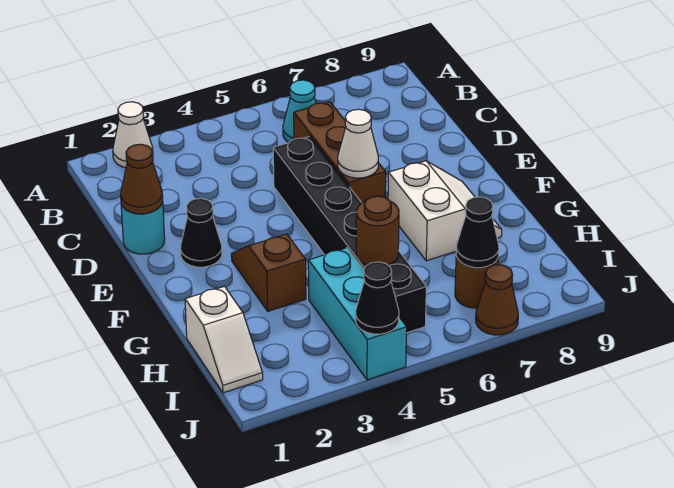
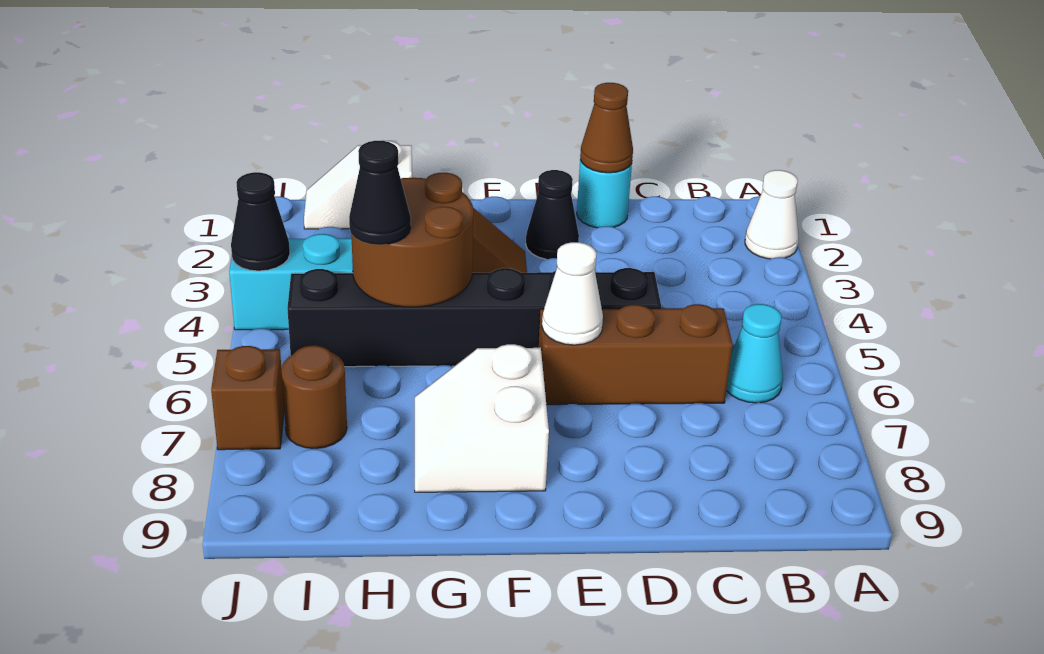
white 2x2 slope [388,161,502,261] -> white 2x2 slope turned to [415,344,549,492]
brown 1x1 round brick [356,196,399,265] -> brown 2x2 round brick [351,173,474,307]
black 1x1 cone [456,197,499,268] -> black 1x1 cone moved to [349,141,411,245]
brown 1x1 cone [476,265,518,335] -> brown 1x1 brick [211,346,284,450]

